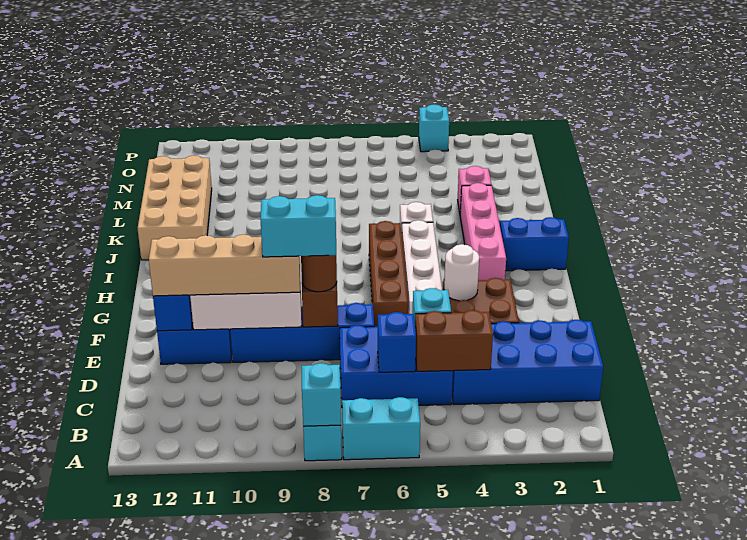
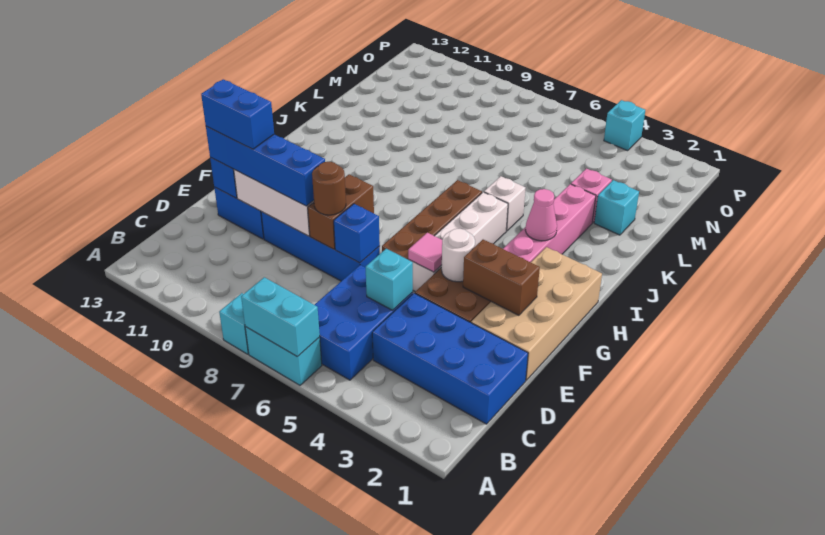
cyan 1x1 brick [302,363,341,426] -> cyan 1x1 brick moved to [594,180,639,235]
brown 1x2 brick [415,310,493,371] -> brown 1x2 brick moved to [463,240,540,315]
blue 2x3 brick [340,325,453,405] -> blue 2x3 brick turned to [315,265,413,380]
blue 1x1 brick [378,312,416,372] -> blue 1x1 brick moved to [334,204,380,263]
cyan 1x2 brick [261,195,336,257] -> cyan 1x2 brick moved to [241,277,320,357]
tan 1x4 brick [149,234,300,296] -> blue 1x4 brick [206,126,325,206]
none -> pink 1x1 tile [408,233,442,272]
blue 1x2 brick [500,217,569,271] -> blue 1x2 brick moved to [201,79,274,149]
none -> pink 1x1 cone [525,189,557,241]
tan 2x4 brick [138,156,212,260] -> tan 2x4 brick moved to [471,247,602,380]

